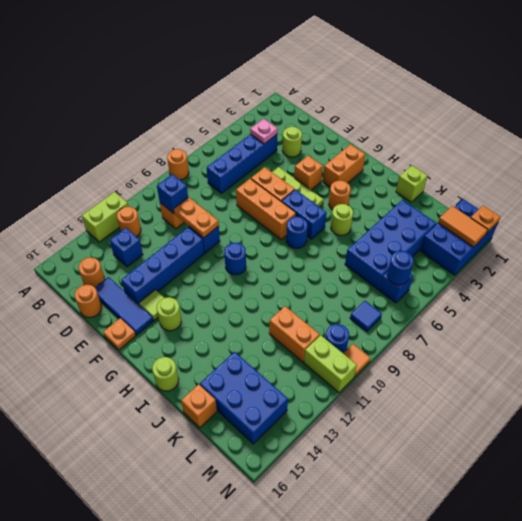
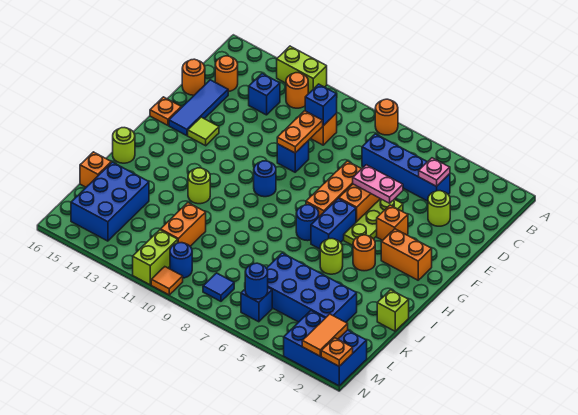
none -> pink 1x2 plate [353,165,403,203]
blue 1x4 brick [121,227,204,304] -> none
lime 1x1 round brick [157,297,181,331] -> lime 1x1 round brick moved to [188,168,210,204]

